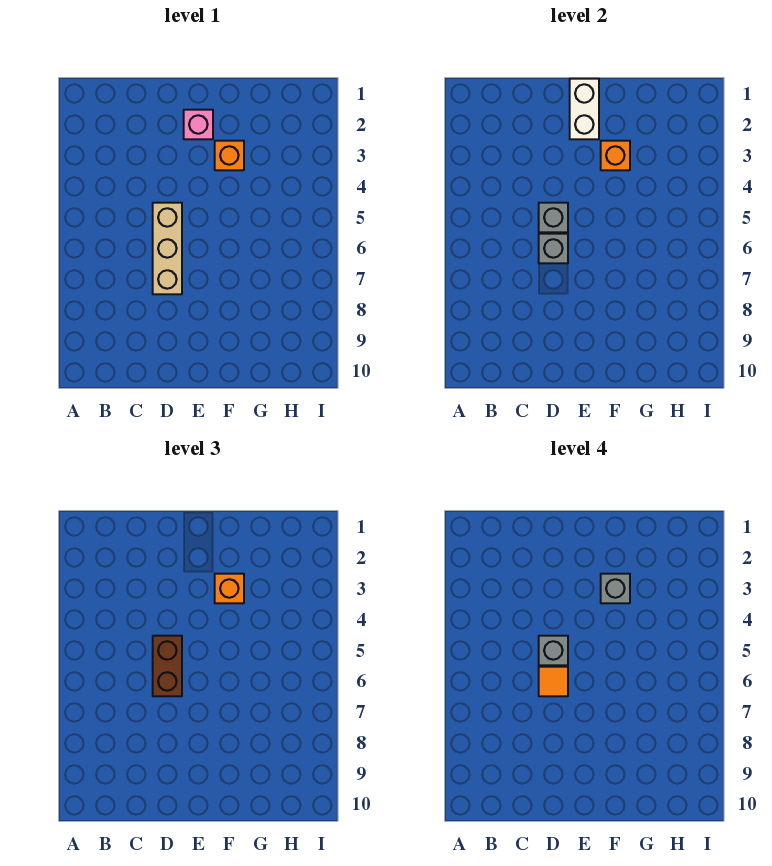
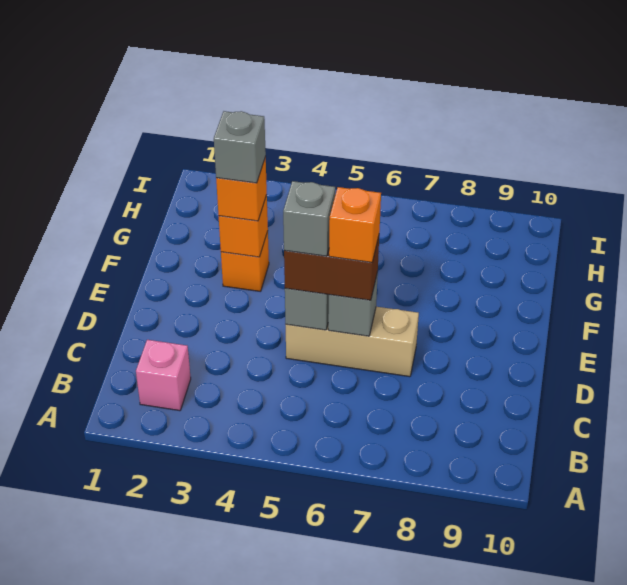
orange 1x1 tile [539,667,568,696] -> orange 1x1 brick [329,187,381,262]
white 1x2 brick [570,79,599,139] -> none
pink 1x1 brick [184,110,213,139] -> pink 1x1 brick moved to [136,340,191,411]

